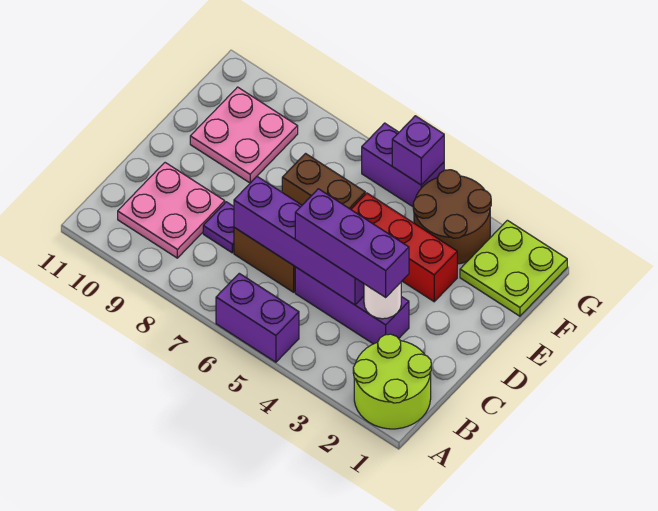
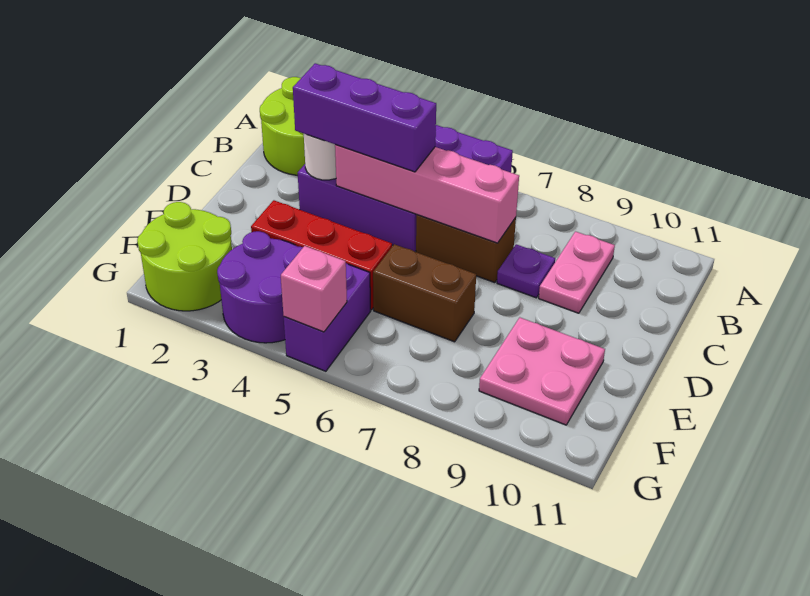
pink 2x2 plate [118,163,225,258] -> pink 1x2 plate [539,232,615,313]
purple 1x4 brick [234,177,364,305] -> pink 1x4 brick [335,145,519,243]
lime 2x2 plate [460,220,567,316] -> lime 2x2 round brick [137,202,232,311]
brown 2x2 round brick [413,170,491,264] -> purple 2x2 round brick [217,231,303,343]
purple 1x2 brick [362,123,444,207] -> purple 1x2 brick turned to [284,263,371,371]
purple 1x1 brick [392,116,444,185] -> pink 1x1 brick [281,246,347,332]

